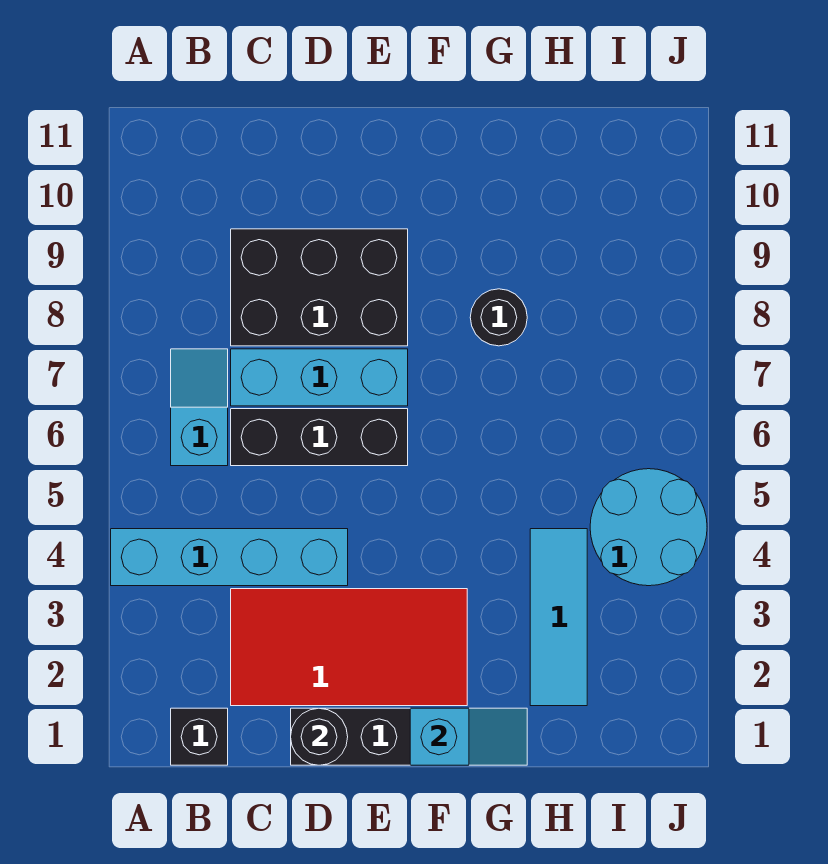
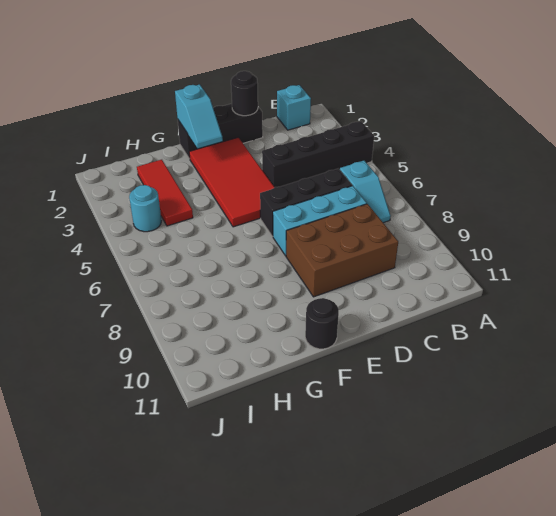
cyan 1x4 brick [111,529,348,586] -> black 1x4 brick [262,121,374,187]
black 1x1 brick [171,708,228,765] -> cyan 1x1 brick [277,85,311,130]
red 2x4 tile [231,589,467,706] -> red 2x4 tile turned to [189,137,275,227]
black 2x3 brick [231,229,408,346] -> brown 2x3 brick [286,204,398,297]
cyan 1x2 slope [410,708,527,765] -> cyan 1x2 slope turned to [175,84,223,149]
black 1x1 round brick [470,289,527,346] -> black 1x1 round brick moved to [305,298,339,349]
cyan 1x3 tile [530,529,587,706] -> red 1x3 tile [137,160,193,226]
cyan 2x2 round brick [590,469,707,586] -> cyan 1x1 round brick [129,185,161,232]

